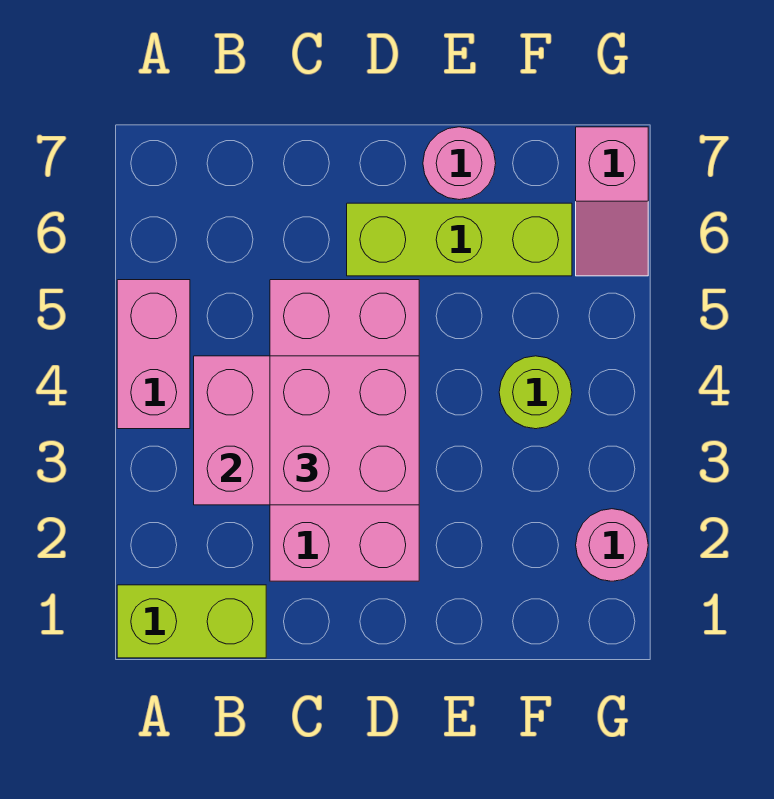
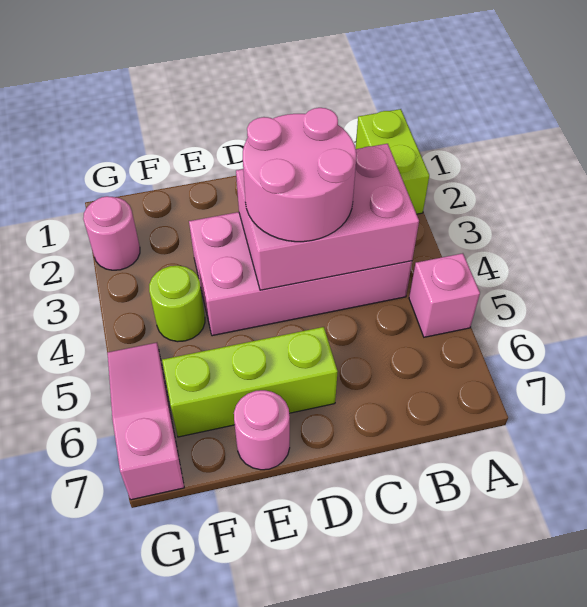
lime 1x2 brick [117,585,266,658] -> lime 1x2 brick turned to [356,109,429,214]
pink 1x2 brick [117,280,190,429] -> pink 1x1 brick [409,253,480,337]
pink 2x4 brick [270,280,419,581] -> pink 2x4 brick turned to [189,212,412,336]
pink 2x2 brick [270,356,419,505] -> pink 2x2 round brick [243,108,356,242]
pink 1x2 slope [576,127,648,276] -> pink 1x3 slope [107,343,184,500]

